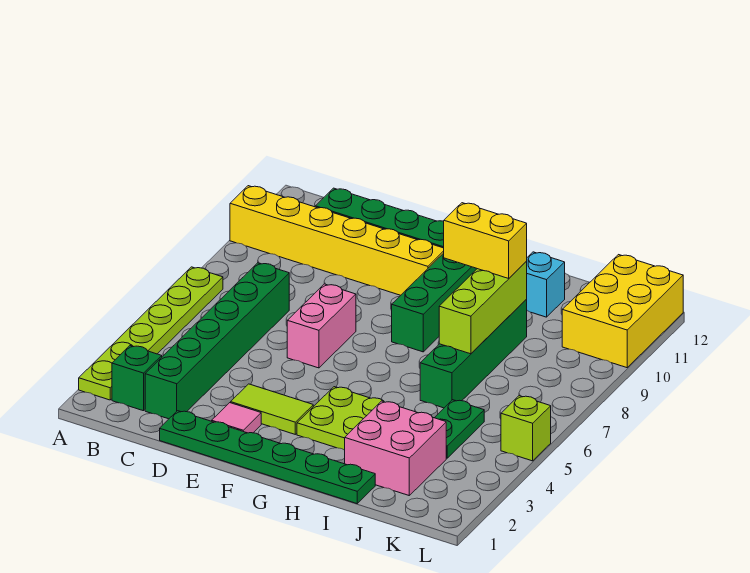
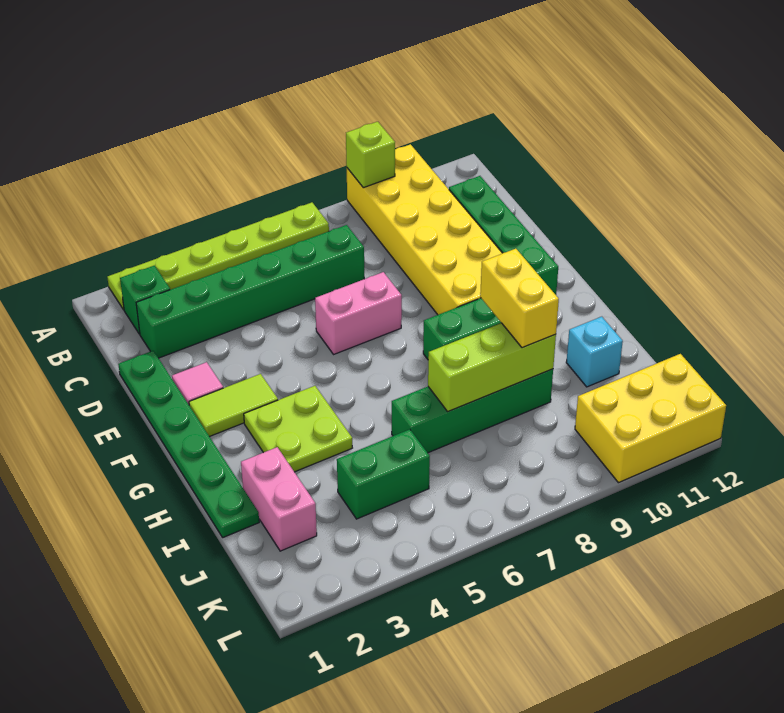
yellow 1x6 brick [230,186,444,295] -> yellow 2x6 brick [347,144,502,315]
lime 1x2 tile [231,384,313,434] -> lime 1x2 tile turned to [189,374,278,437]
pink 2x2 brick [345,401,446,495] -> pink 1x2 brick [241,447,317,551]
green 1x2 plate [435,400,484,458] -> green 1x2 brick [337,429,430,519]
lime 1x1 brick [501,396,551,461] -> lime 1x1 brick moved to [346,122,395,188]

